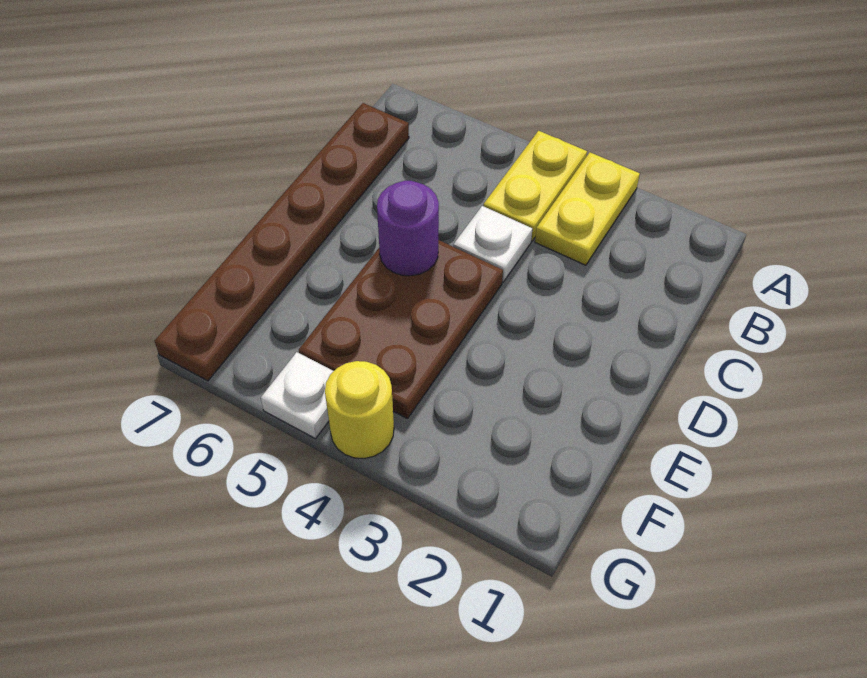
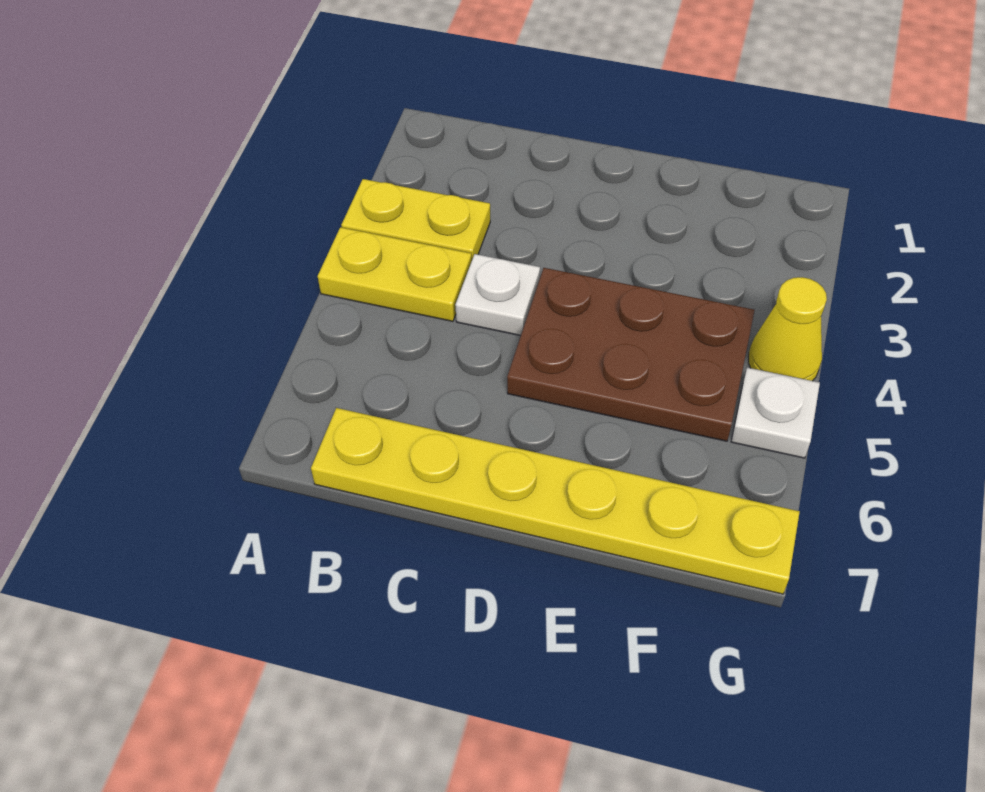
brown 1x6 plate [155,103,409,381] -> yellow 1x6 plate [311,408,800,594]
purple 1x1 round brick [377,181,439,276] -> none
yellow 1x1 round brick [325,361,394,458] -> yellow 1x1 cone [749,277,827,381]

